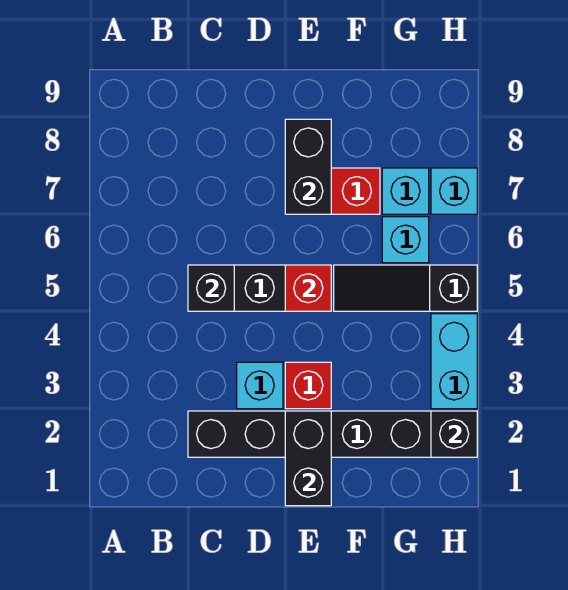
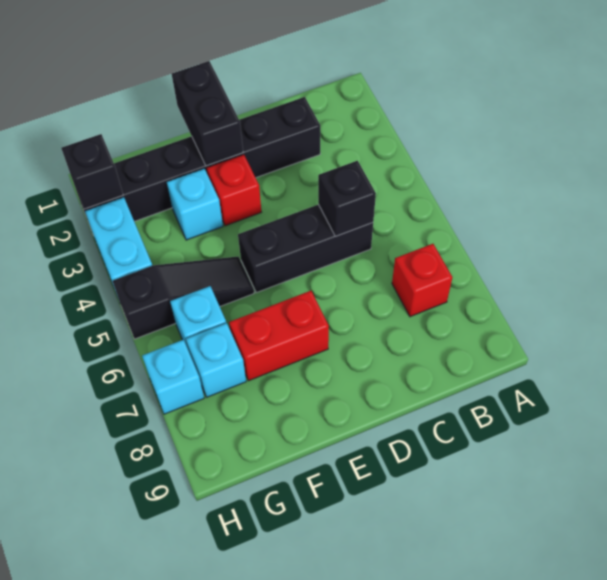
cyan 1x1 brick [237,362,283,409] -> cyan 1x1 brick moved to [167,169,223,240]
red 1x1 brick [285,265,331,311] -> red 1x1 brick moved to [392,244,452,317]
black 1x2 brick [285,119,331,214] -> none

